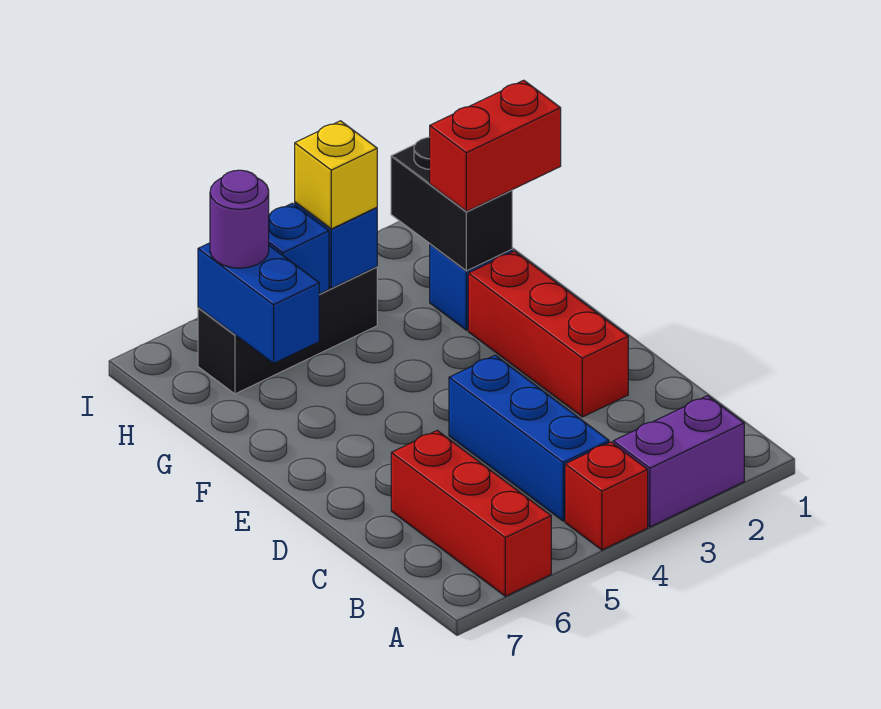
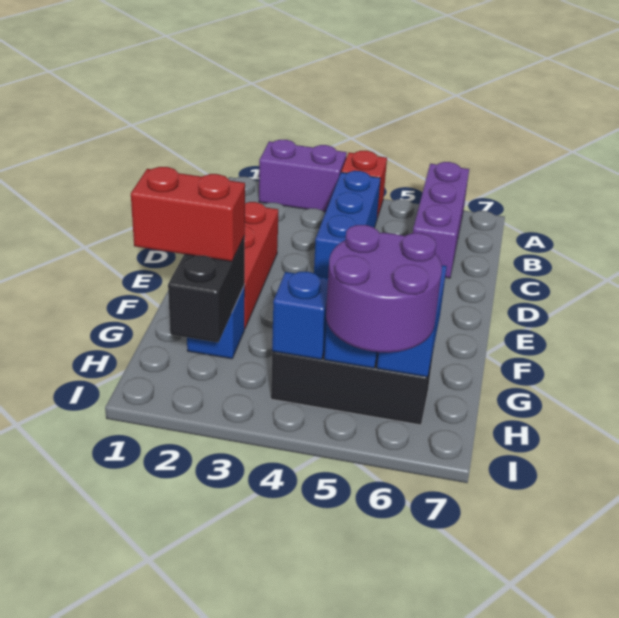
red 1x3 brick [391,431,551,596] -> purple 1x3 brick [413,162,469,278]
yellow 1x1 brick [295,121,377,229] -> none
purple 1x1 round brick [210,170,269,268] -> purple 2x2 round brick [326,225,442,353]

